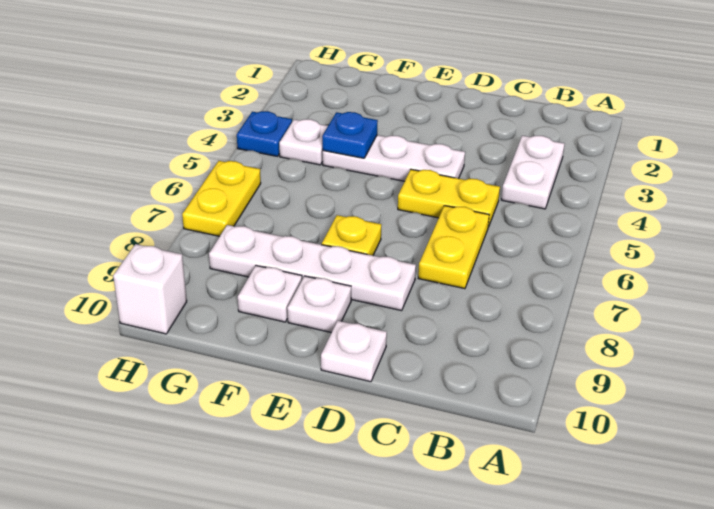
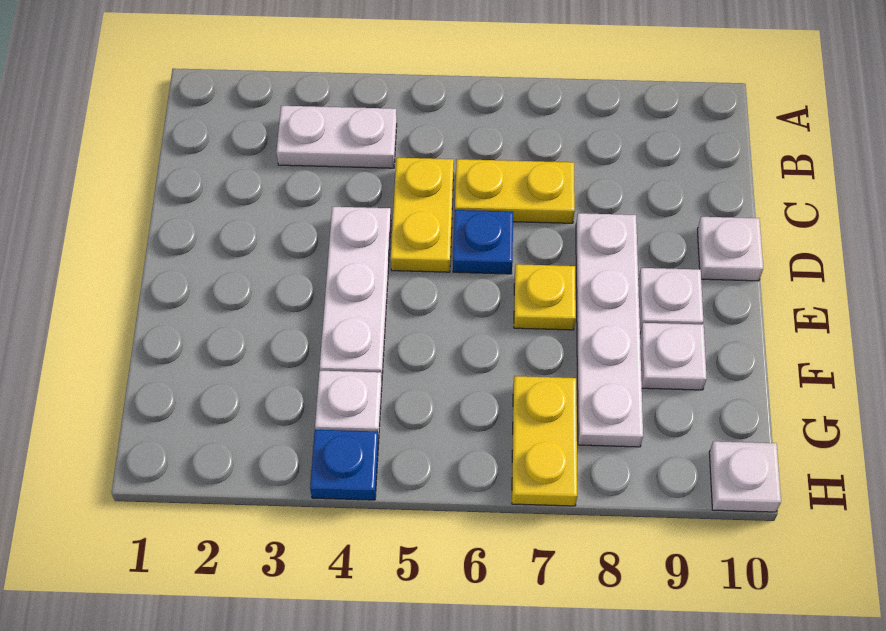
blue 1x1 plate [322,112,378,158] -> blue 1x1 plate moved to [453,210,513,274]
yellow 1x2 plate [182,161,261,236] -> yellow 1x2 plate turned to [512,376,577,506]
white 1x1 brick [113,244,187,334] -> white 1x1 plate [709,441,781,512]

